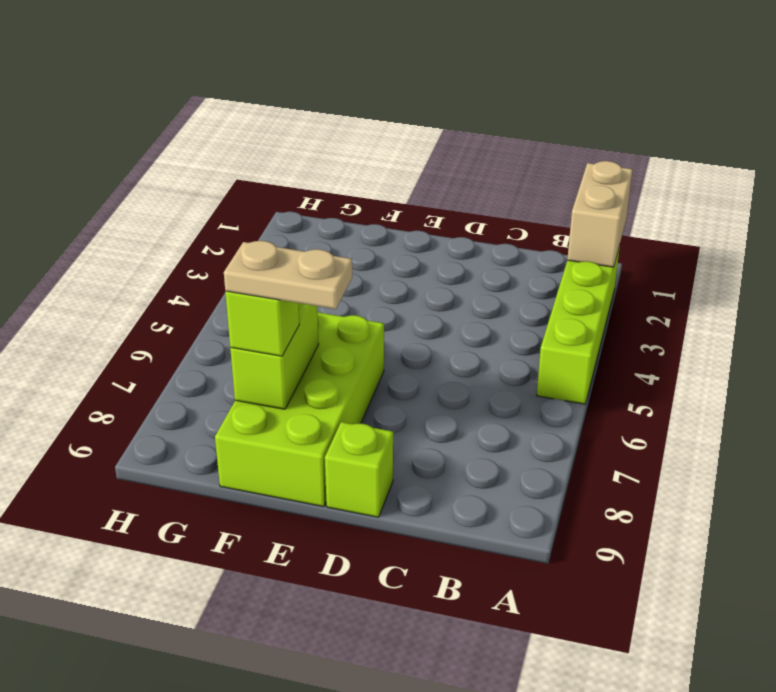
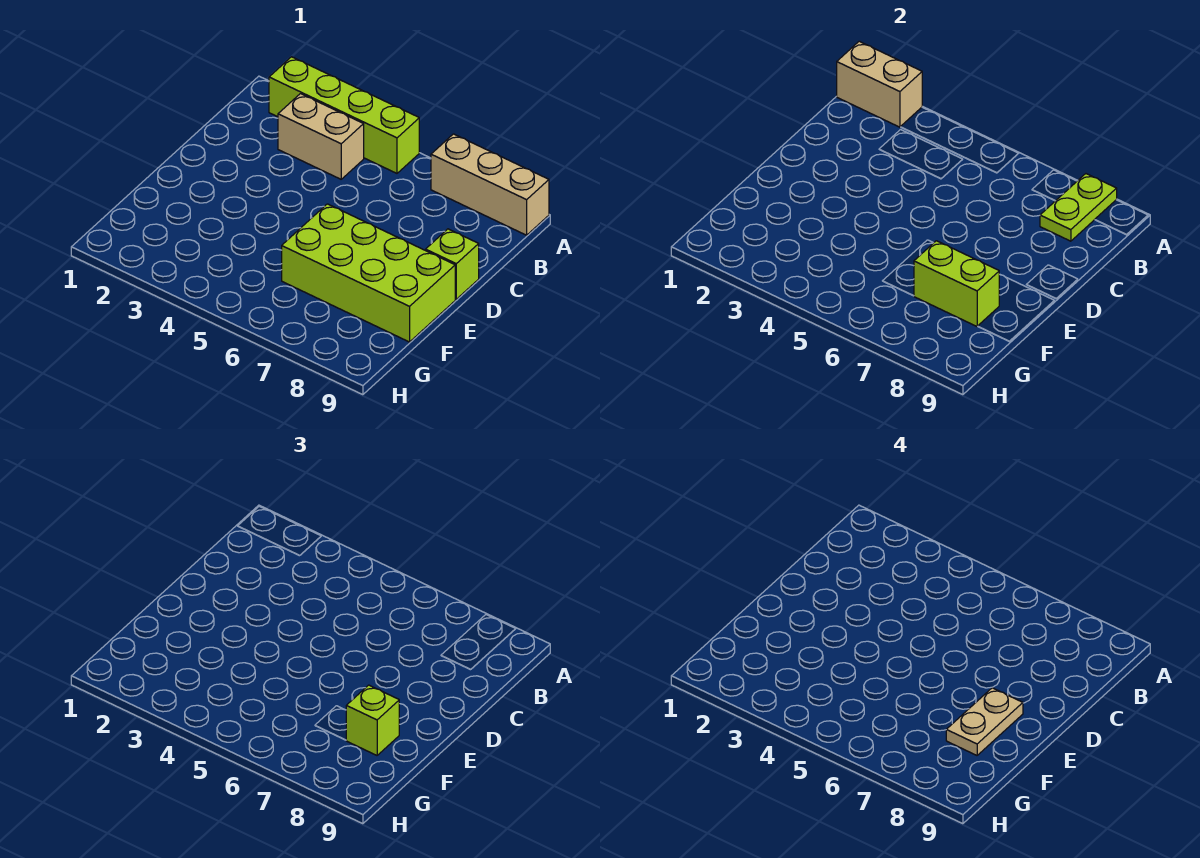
none -> tan 1x3 brick [431,134,549,235]
none -> lime 1x2 plate [1040,174,1117,241]
none -> tan 1x2 brick [278,94,364,179]

